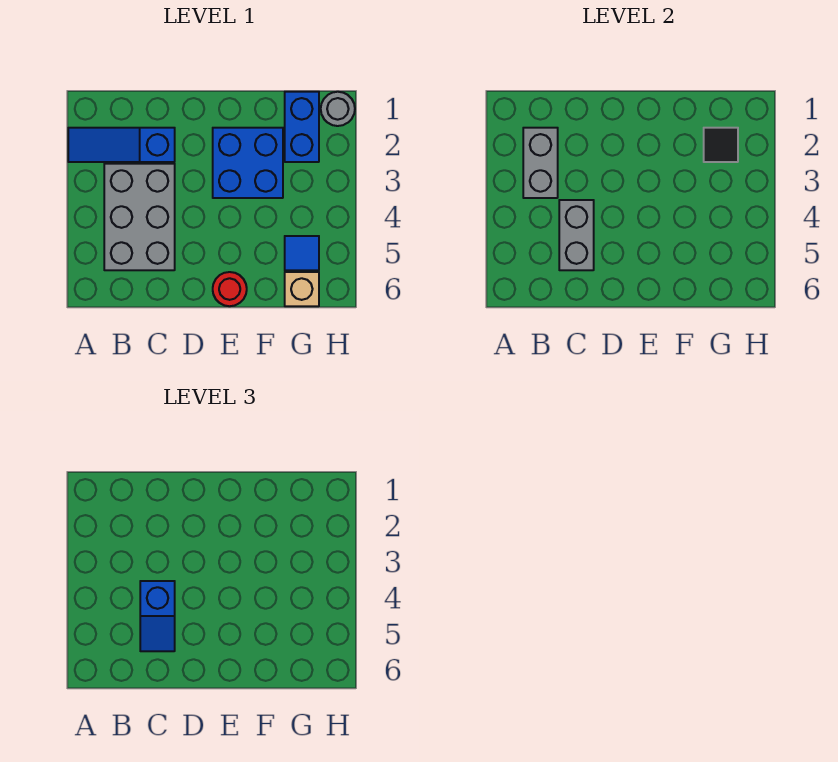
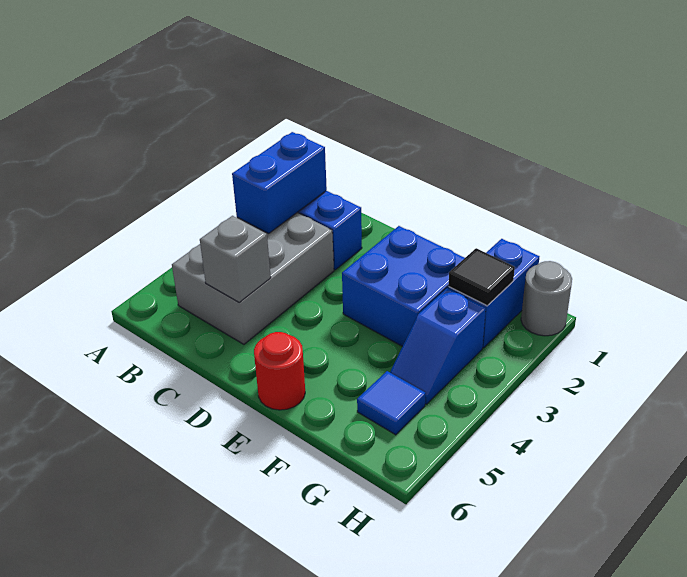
grey 1x2 brick [523,128,558,198] -> blue 1x2 brick [232,132,327,233]
grey 1x2 brick [559,200,594,270] -> grey 1x1 brick [200,216,271,303]
blue 1x2 slope [140,581,175,651] -> blue 1x2 slope moved to [390,288,486,404]
tan 1x1 brick [285,272,319,306] -> none

